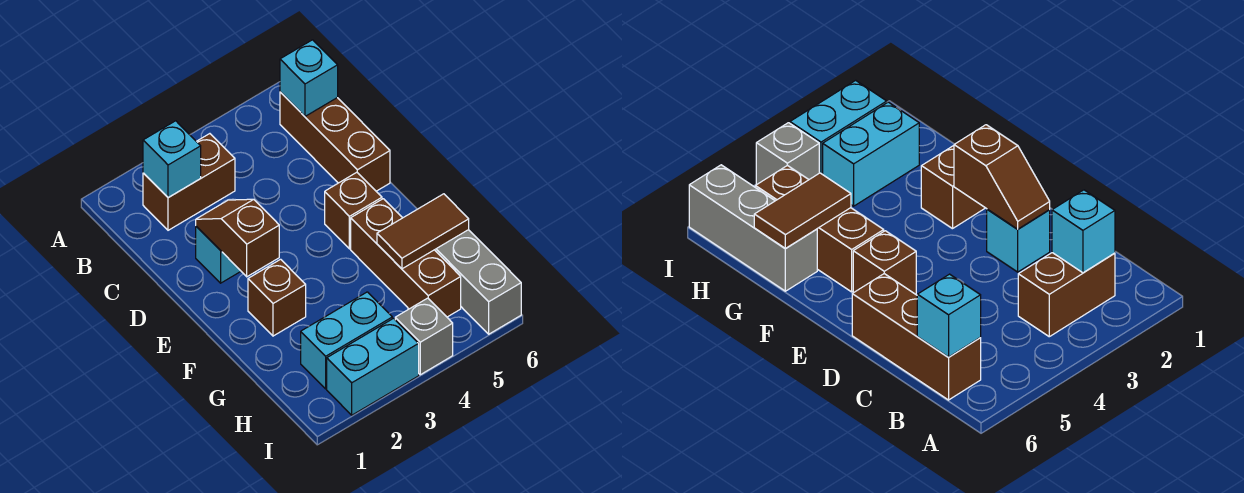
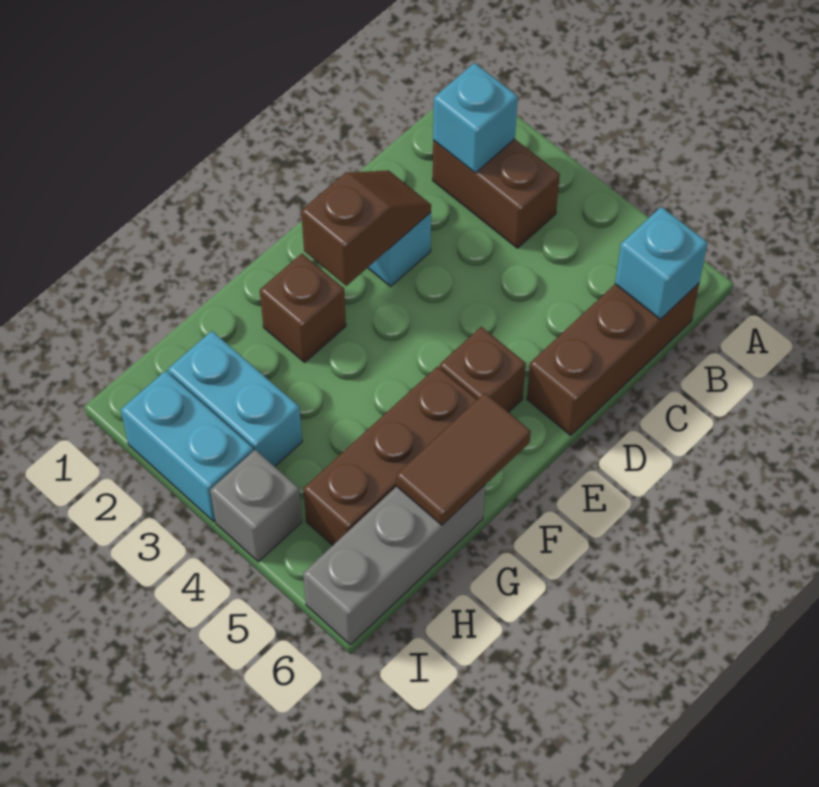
brown 1x2 tile [377,194,469,269] -> brown 1x2 tile turned to [396,393,531,525]

